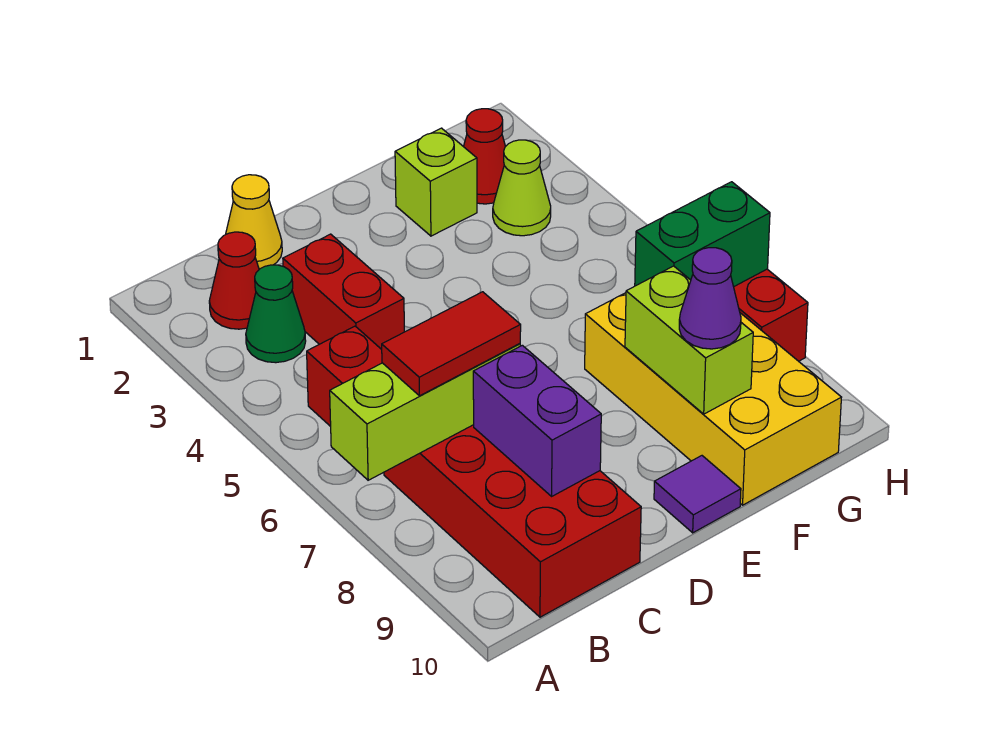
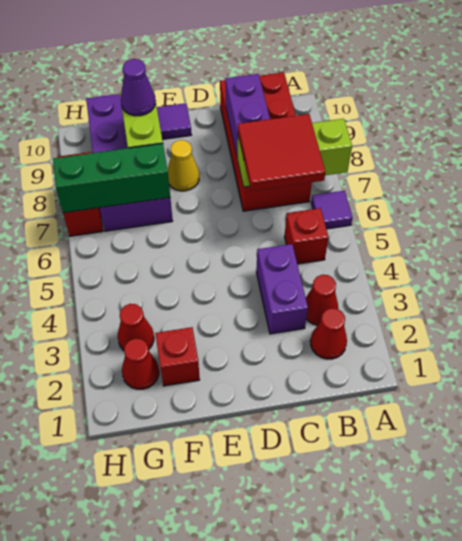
none -> purple 1x1 tile [311,191,353,229]
green 1x1 cone [246,265,306,363] -> red 1x1 cone [306,275,338,325]
red 1x2 tile [382,292,521,396] -> red 2x2 tile [238,114,325,191]
yellow 1x1 cone [226,175,282,269] -> yellow 1x1 cone moved to [168,140,199,191]
red 1x2 brick [283,234,404,349] -> purple 1x2 brick [256,244,308,334]
lime 1x1 brick [395,128,477,236] -> red 1x1 brick [155,327,200,386]
yellow 2x4 brick [585,293,842,505] -> purple 2x4 brick [86,94,173,231]
lime 1x1 cone [493,140,551,236] -> red 1x1 cone [118,304,154,351]
green 1x2 brick [635,182,770,287] -> green 1x3 brick [53,143,170,213]

